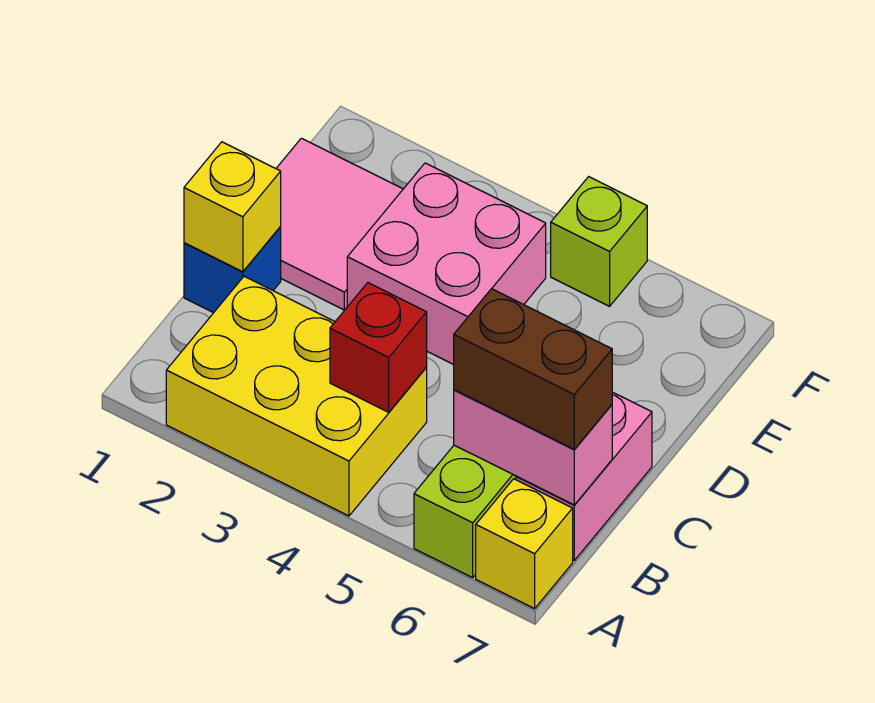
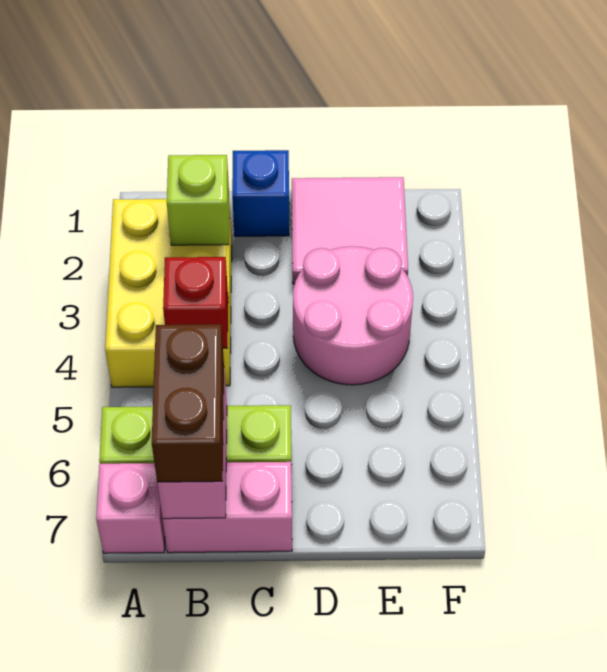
yellow 1x1 brick [476,479,573,609] -> pink 1x1 brick [96,463,165,553]
yellow 1x1 brick [184,142,281,272] -> none
pink 2x2 brick [347,163,546,365] -> pink 2x2 round brick [293,246,413,385]
lime 1x1 brick [551,177,647,306] -> lime 1x1 brick moved to [167,155,229,245]

